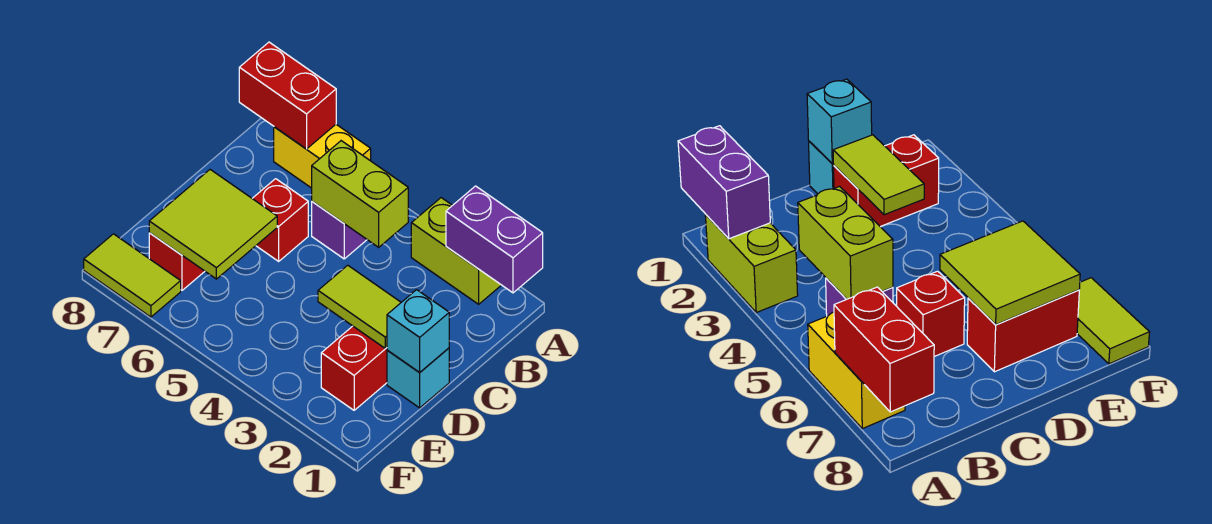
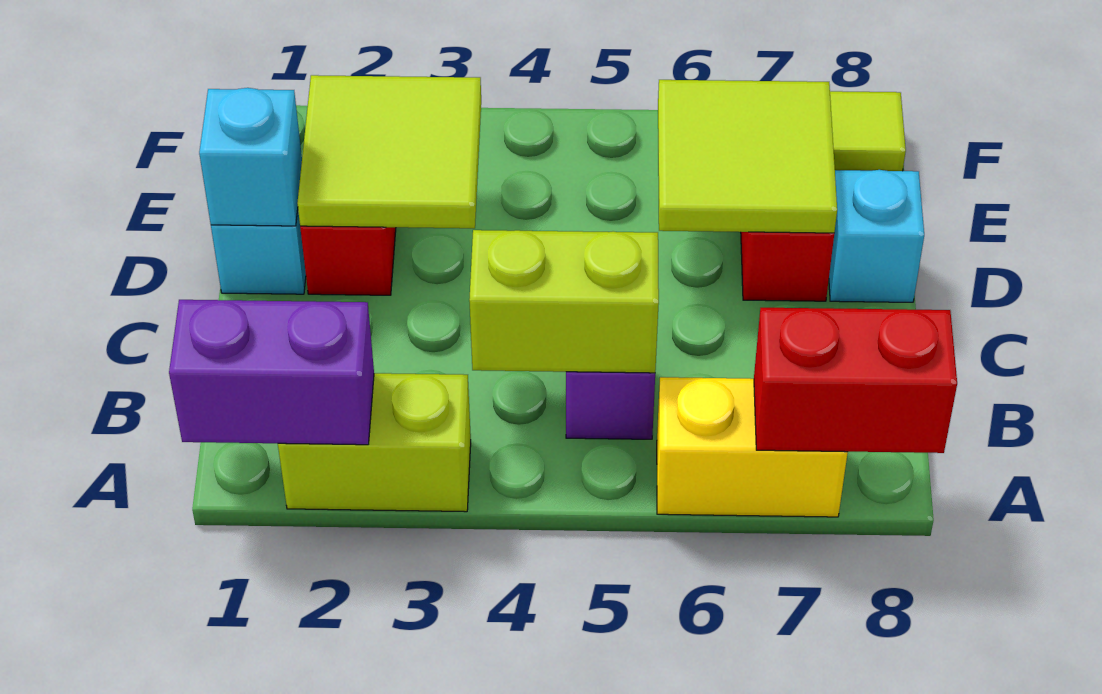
red 1x1 brick [252,179,308,261] -> none
lime 1x2 tile [318,265,401,349] -> lime 2x2 tile [297,75,481,228]
none -> cyan 1x1 brick [829,170,924,302]

